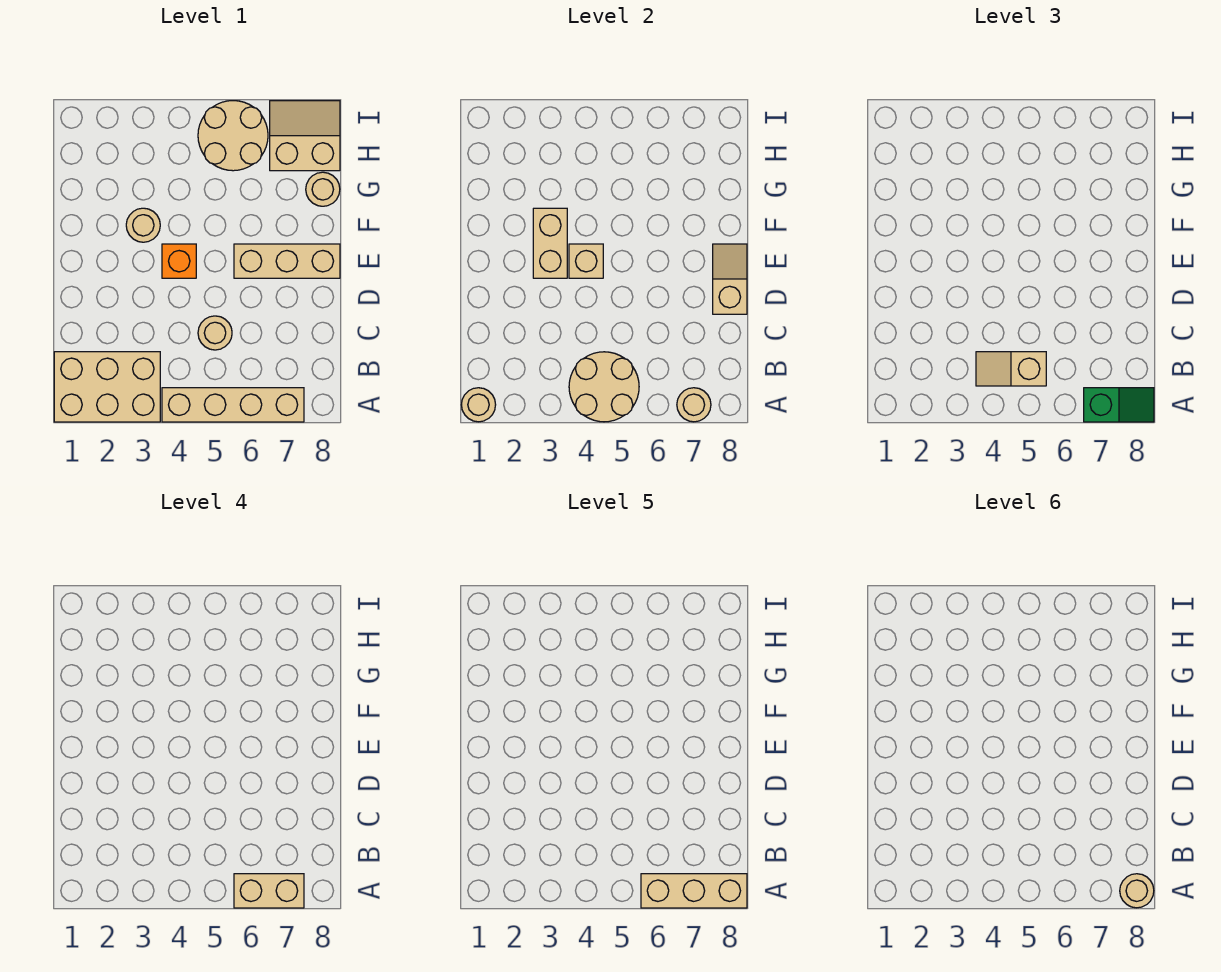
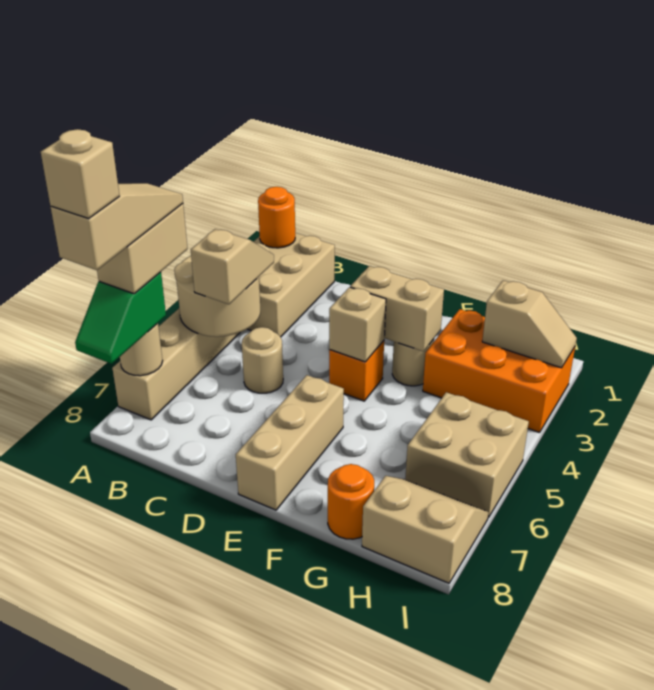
tan 1x1 round brick [461,388,496,422] -> orange 1x1 round brick [258,187,295,248]
tan 1x3 brick [641,874,747,908] -> tan 1x3 slope [51,183,183,270]
tan 1x1 round brick [1120,874,1154,908] -> tan 1x1 brick [41,129,120,219]
tan 1x2 slope [713,244,747,314] -> tan 1x2 slope moved to [482,280,577,368]
none -> orange 2x3 brick [423,309,575,433]
tan 1x1 round brick [306,172,340,206] -> orange 1x1 round brick [328,464,374,539]
tan 2x2 round brick [198,101,268,171] -> tan 2x2 brick [405,392,529,518]
tan 2x2 slope [270,101,340,171] -> tan 2x2 slope turned to [362,476,489,583]

